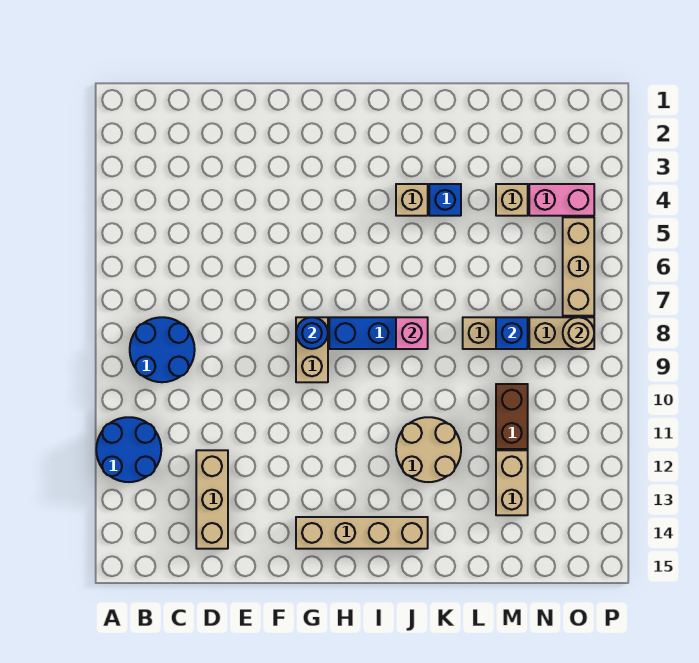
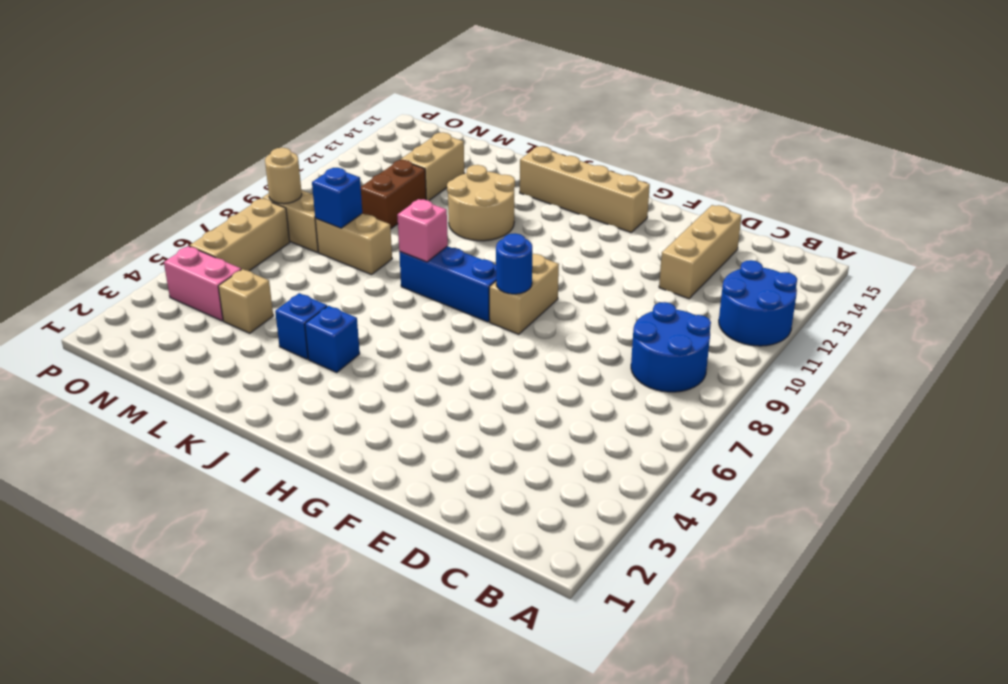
tan 1x1 brick [396,184,428,216] -> blue 1x1 brick [305,306,360,372]

